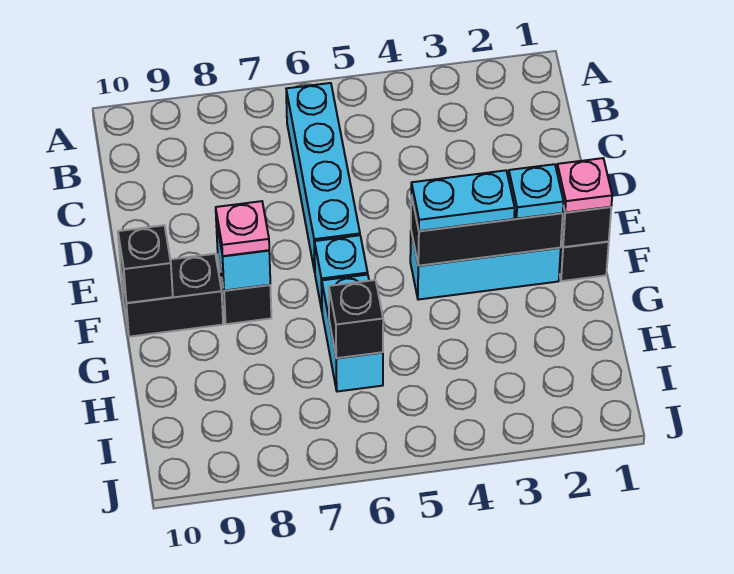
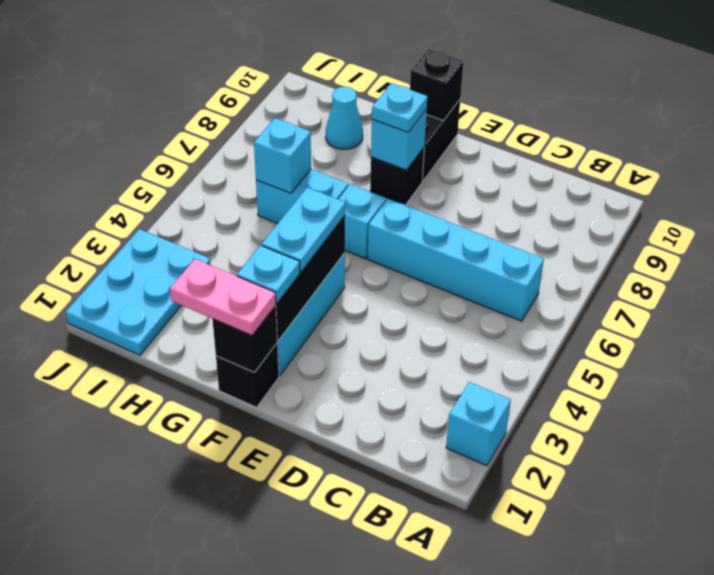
none -> cyan 1x1 brick [446,382,511,466]
pink 1x1 plate [557,158,612,213] -> pink 1x2 plate [170,259,276,335]
pink 1x1 plate [216,201,269,256] -> cyan 1x1 plate [372,83,427,132]
black 1x1 brick [329,280,383,358] -> cyan 1x1 brick [254,118,311,193]
none -> cyan 1x1 cone [326,87,363,149]
none -> cyan 2x3 plate [66,229,211,355]

